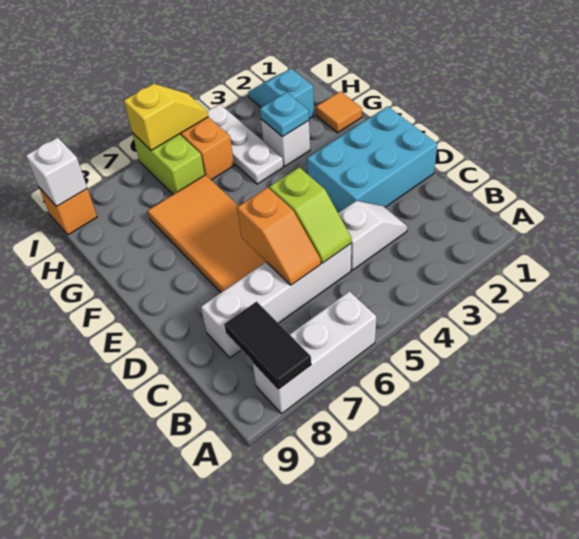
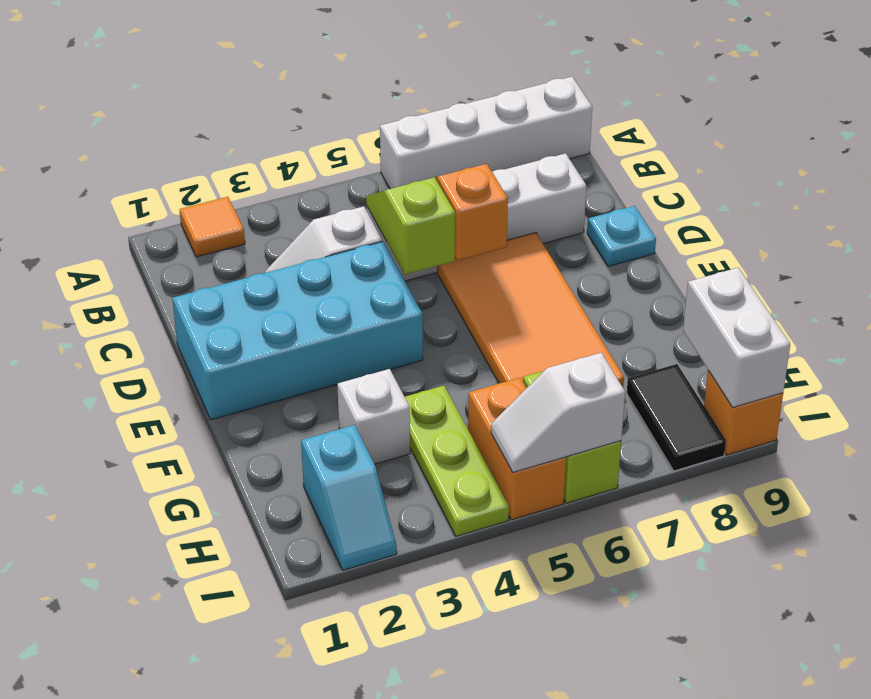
white 1x3 brick [252,291,376,414] -> white 1x4 brick [380,77,592,189]
black 1x2 tile [224,302,311,389] -> black 1x2 tile moved to [627,364,726,471]
cyan 2x3 brick [307,106,437,213] -> cyan 2x4 brick [172,242,423,420]
orange 1x1 tile [316,91,362,133] -> orange 1x1 tile moved to [179,197,245,257]
cyan 1x1 plate [260,93,309,137] -> cyan 1x1 plate moved to [587,206,656,266]
white 1x3 plate [208,104,283,184] -> lime 1x3 plate [405,386,509,536]
yellow 1x2 slope [124,84,208,150] -> white 1x2 slope [491,353,625,472]
white 1x1 brick [26,137,87,207] -> white 1x2 brick [683,268,790,407]

